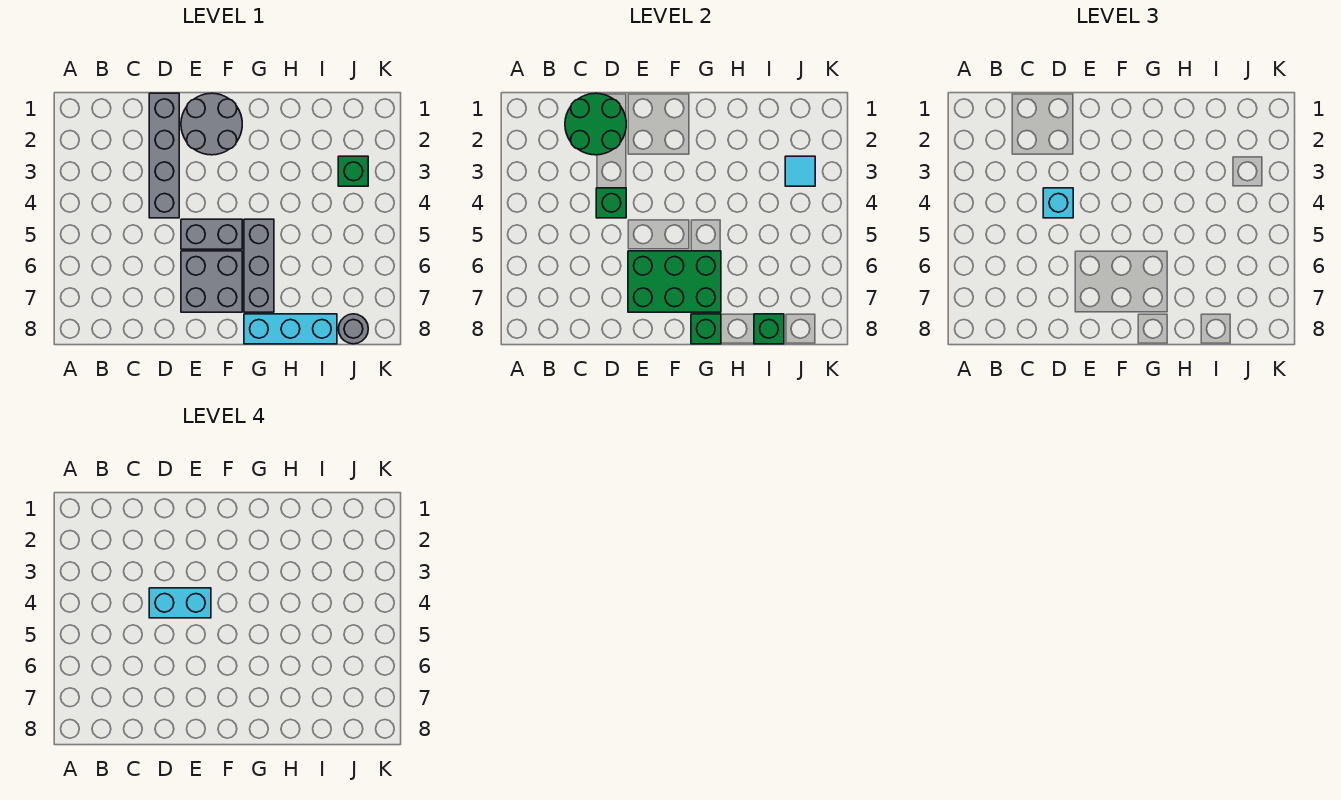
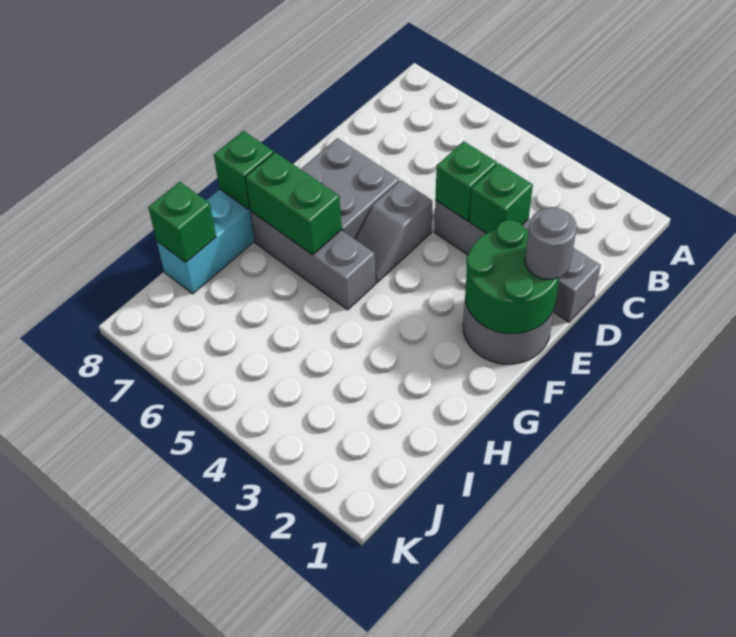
green 2x2 round brick [565,93,626,155] -> green 2x2 round brick moved to [465,220,559,334]
cyan 1x1 brick [1043,188,1073,218] -> none
cyan 1x2 brick [149,588,211,618] -> none
grey 1x2 brick [181,219,242,249] -> grey 1x2 slope [355,180,432,283]
green 2x3 brick [628,251,721,312] -> green 1x2 brick [245,152,341,255]
green 1x1 brick [338,156,368,186] -> green 1x1 brick moved to [469,163,533,233]
cyan 1x1 tile [785,156,815,186] -> none
grey 1x1 round brick [339,314,368,344] -> grey 1x1 round brick moved to [525,208,577,279]

